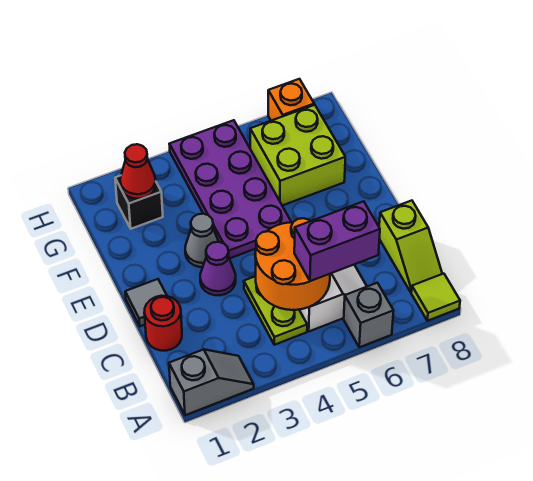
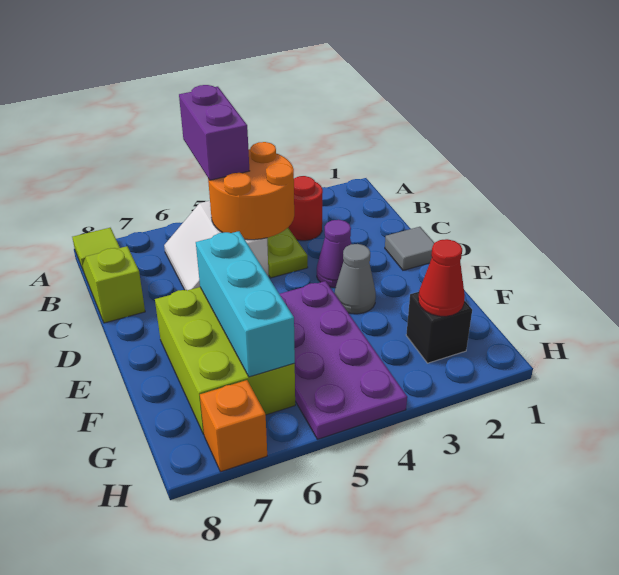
grey 1x2 slope [169,349,254,415] -> none
grey 1x1 brick [344,283,394,347] -> none
purple 1x2 brick [294,201,380,281] -> purple 1x2 brick turned to [179,85,249,180]
red 1x1 round brick [144,296,182,351] -> red 1x1 round brick moved to [288,176,323,241]
none -> cyan 1x3 brick [196,231,295,377]
lime 2x2 brick [250,105,345,206] -> lime 2x3 brick [155,287,295,434]

